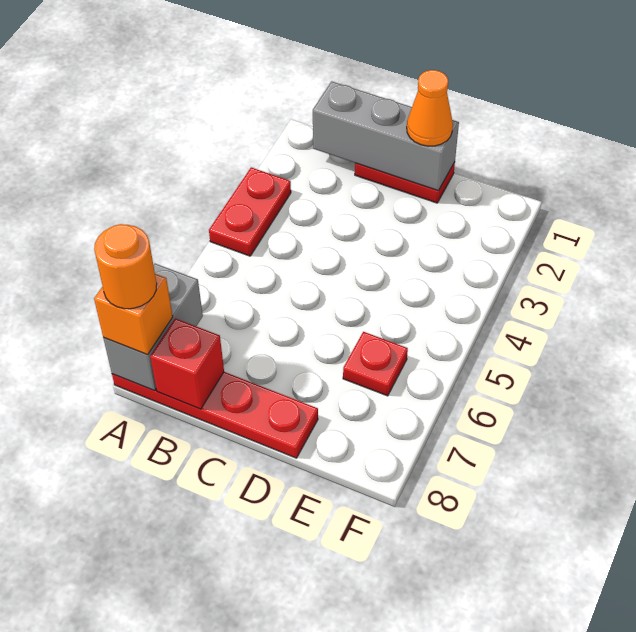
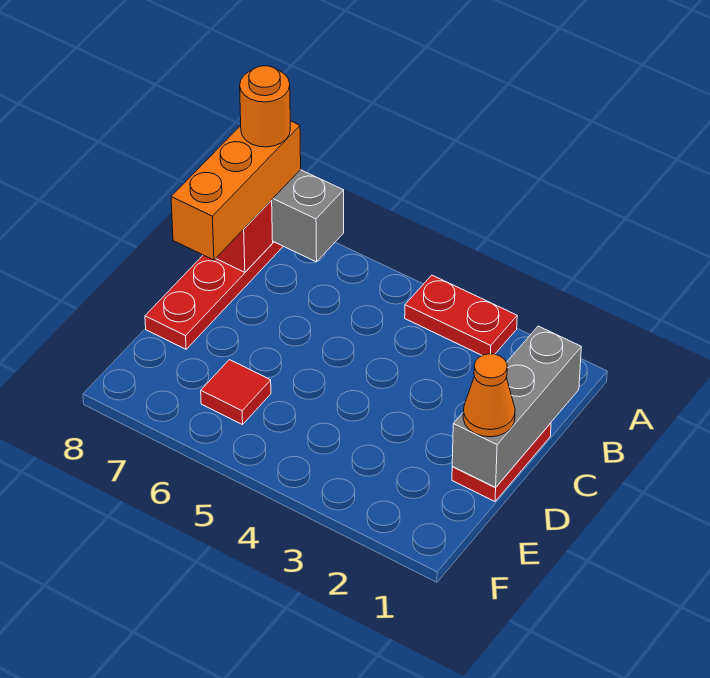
orange 1x1 brick [94,274,173,355] -> orange 1x3 brick [171,121,301,260]
red 1x1 plate [343,332,408,396] -> red 1x1 tile [201,360,271,425]

